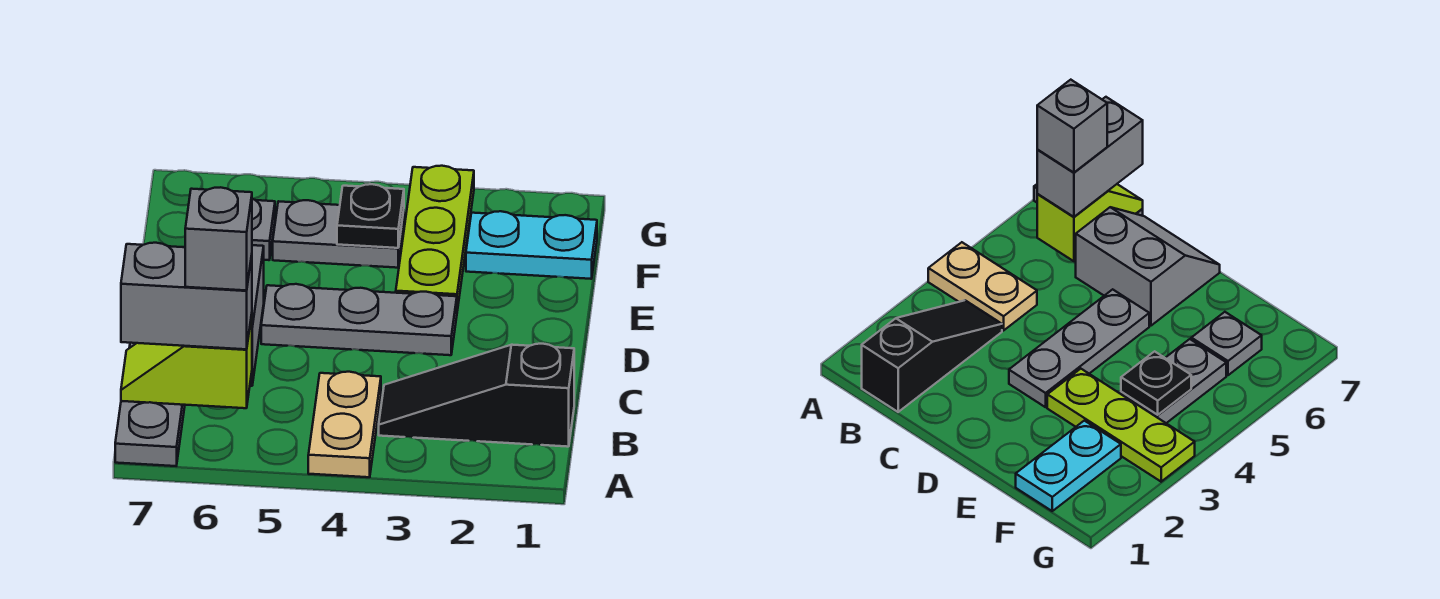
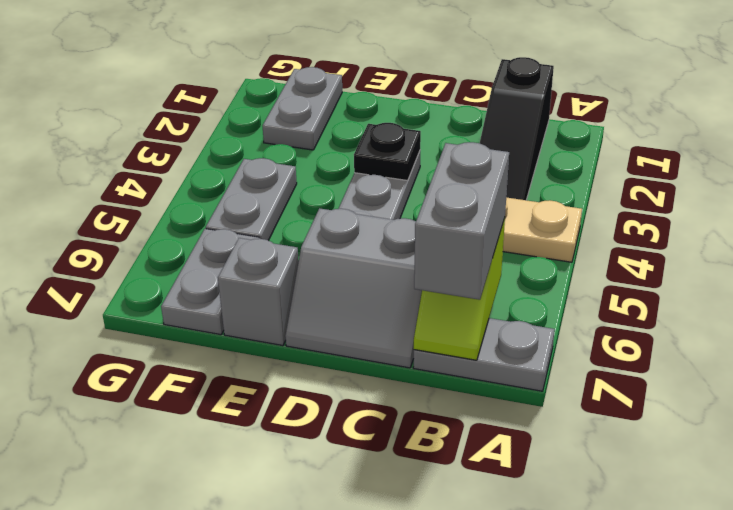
grey 1x1 brick [185,187,252,291] -> grey 1x1 brick moved to [218,238,299,346]
lime 1x3 plate [396,166,474,311] -> none
cyan 1x2 plate [466,211,597,279] -> grey 1x2 plate [263,67,342,150]
black 1x1 plate [337,184,404,248] -> black 1x1 plate moved to [354,123,421,181]
grey 1x1 plate [252,199,275,260] -> grey 1x2 plate [161,229,260,335]

